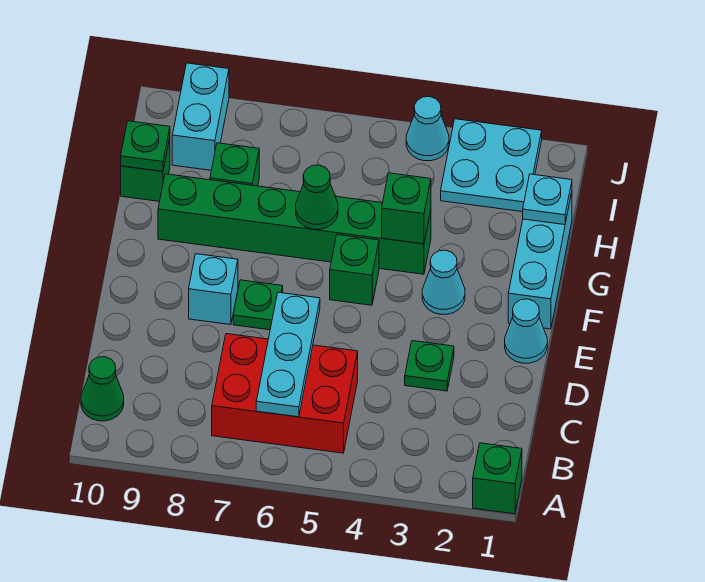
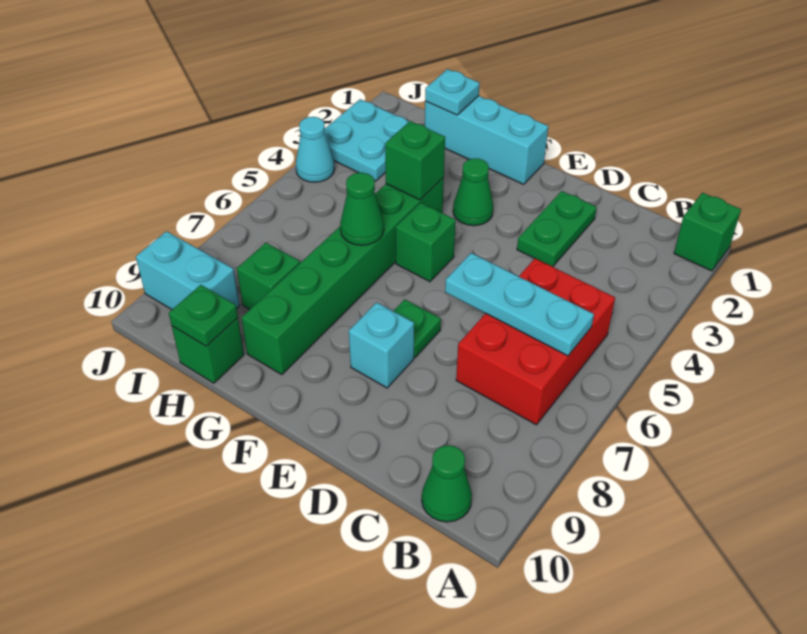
green 1x1 plate [405,341,454,391] -> green 1x2 plate [517,191,597,266]
cyan 1x1 cone [505,299,547,363] -> none
cyan 1x1 cone [422,250,465,314] -> green 1x1 cone [453,158,493,226]

